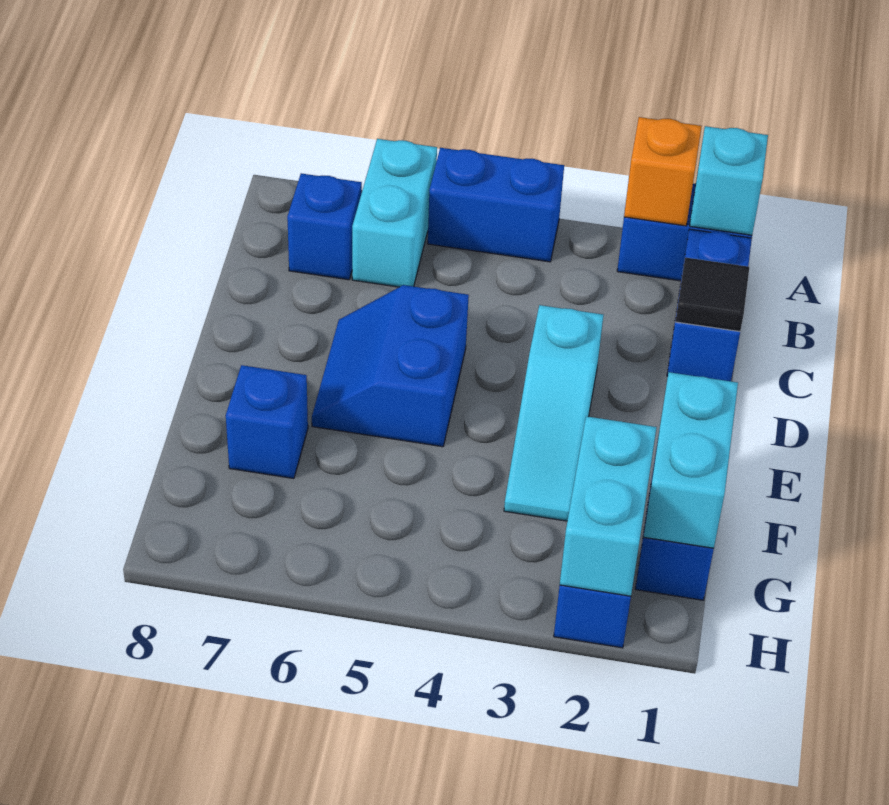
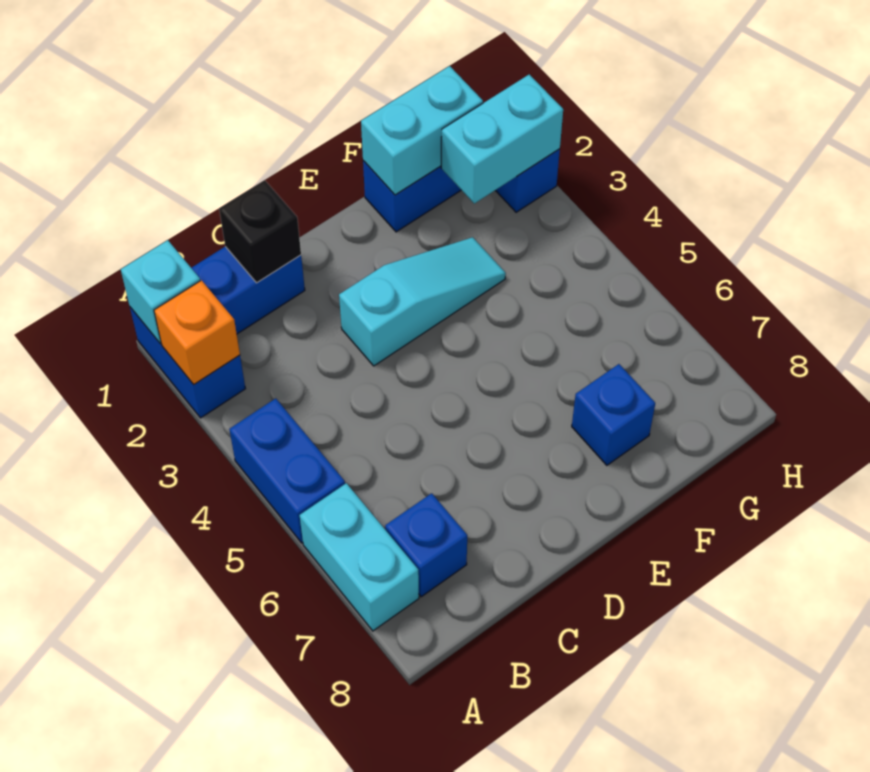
cyan 1x2 brick [352,139,437,287] -> cyan 1x2 brick turned to [299,483,419,631]
black 1x1 tile [675,257,749,332] -> black 1x1 brick [219,180,301,283]
blue 2x2 slope [312,285,469,447] -> none

